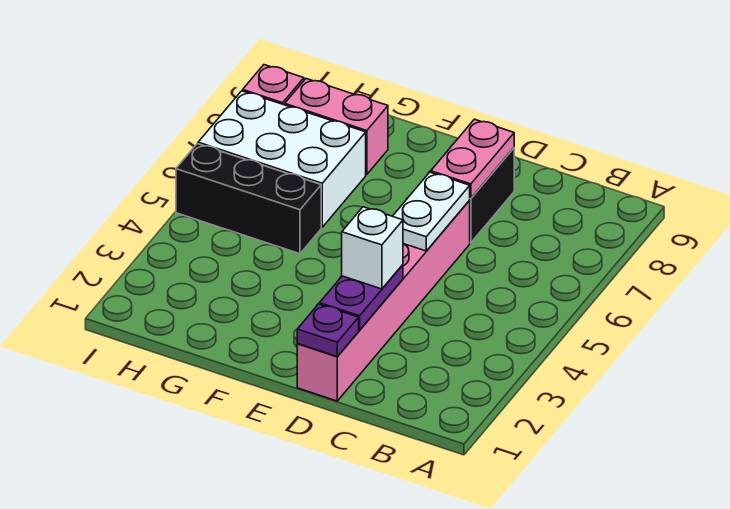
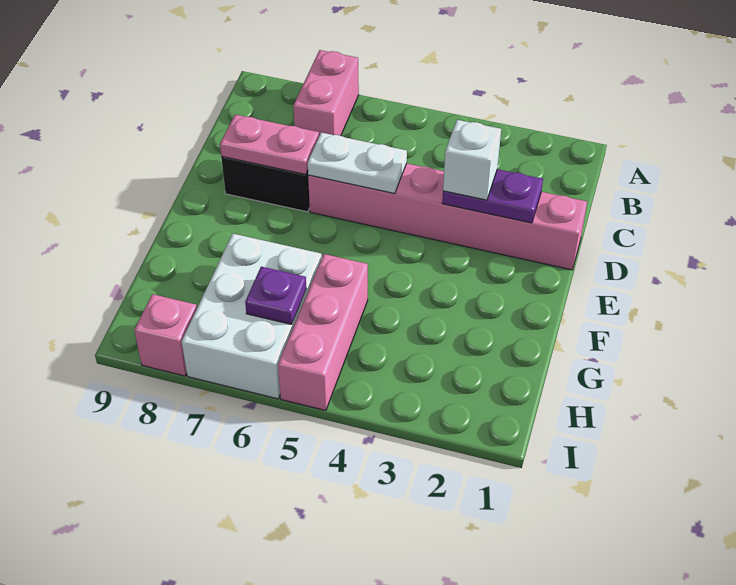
purple 1x1 plate [297,304,359,357] -> purple 1x1 plate moved to [245,267,306,324]
black 1x3 brick [176,144,321,254] -> pink 1x3 brick [278,254,368,411]
pink 1x2 brick [285,79,388,175] -> pink 1x2 brick moved to [293,50,359,136]

